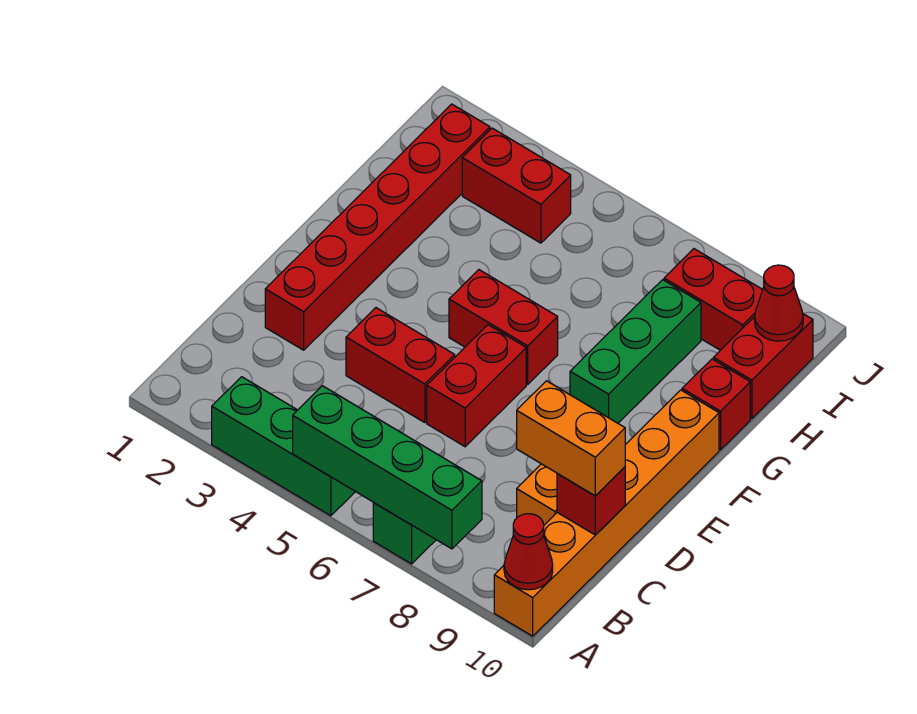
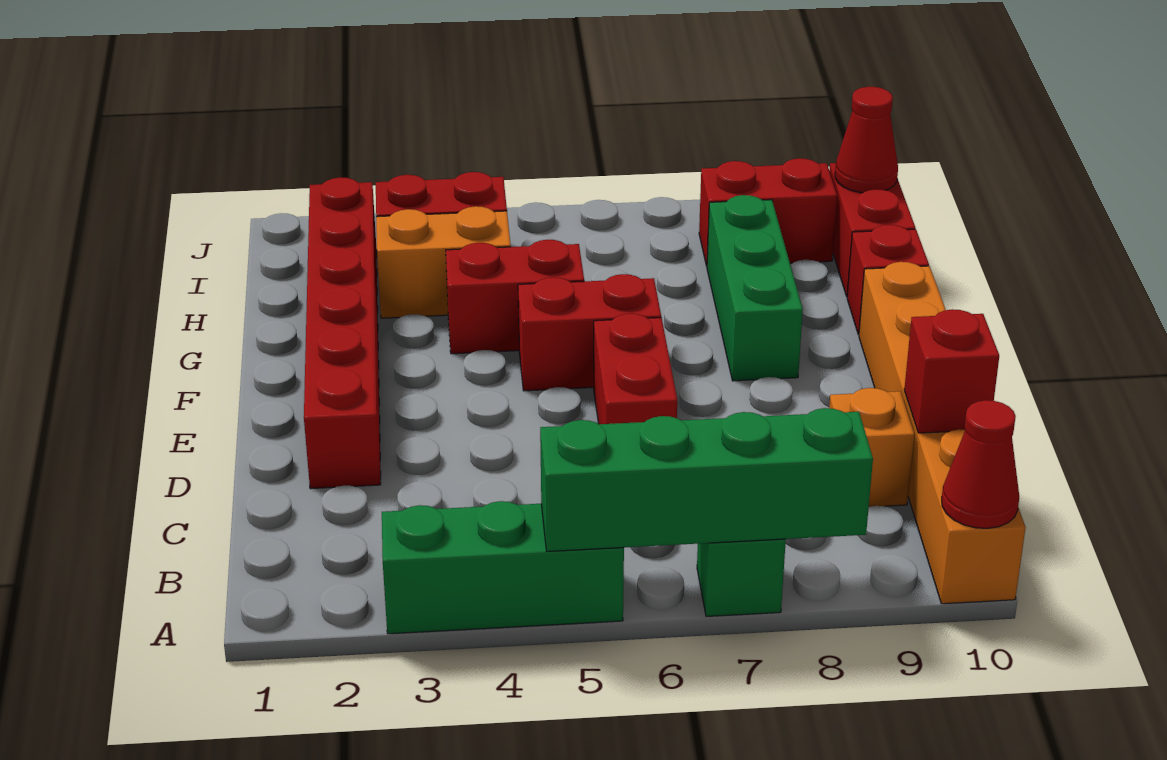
orange 1x2 brick [517,381,625,496] -> orange 1x2 brick moved to [376,206,511,318]
red 1x2 brick [346,308,455,423] -> red 1x2 brick moved to [446,240,584,354]

